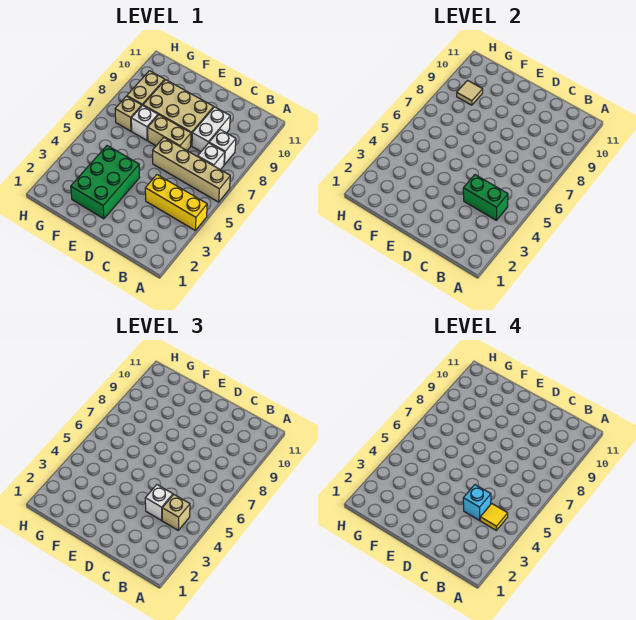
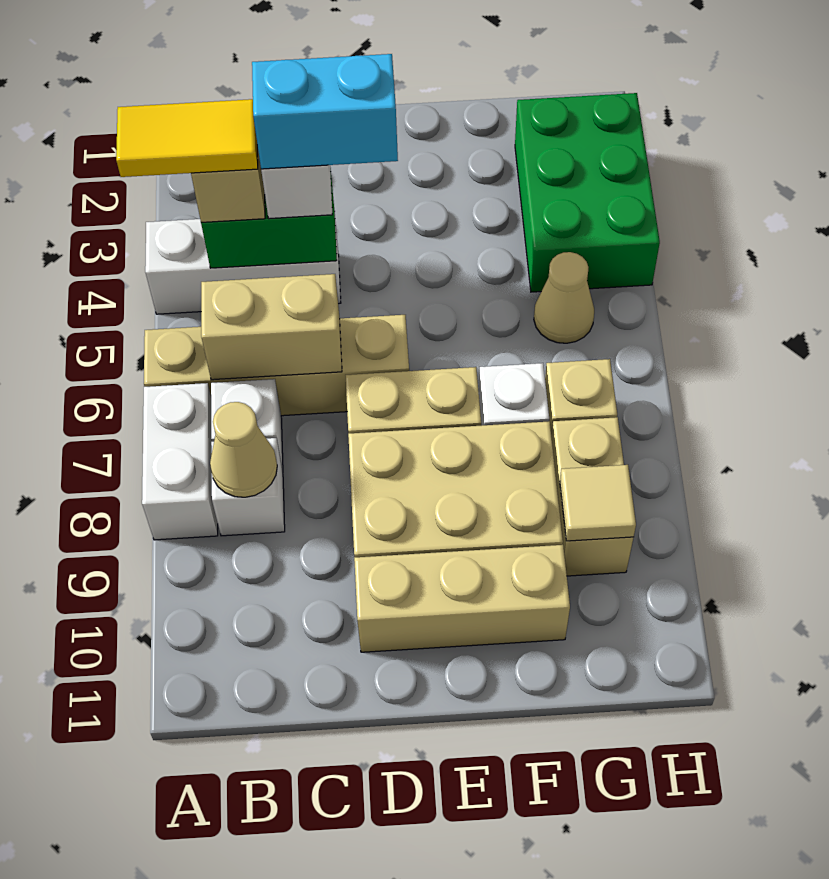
yellow 1x3 brick [145,175,207,230] -> white 1x3 brick [145,219,341,314]
yellow 1x1 tile [480,504,508,530] -> yellow 1x2 tile [116,99,258,177]
none -> tan 1x2 brick [201,274,342,380]
none -> tan 1x1 cone [210,402,277,497]
cyan 1x1 brick [463,485,491,520] -> cyan 1x2 brick [252,54,398,169]
white 1x2 brick [192,107,230,151] -> white 1x2 brick moved to [142,383,218,540]
none -> tan 1x3 brick [354,545,570,652]
green 2x3 brick [71,146,140,219] -> green 2x3 brick moved to [515,93,660,292]
none -> tan 1x1 cone [534,252,594,343]

